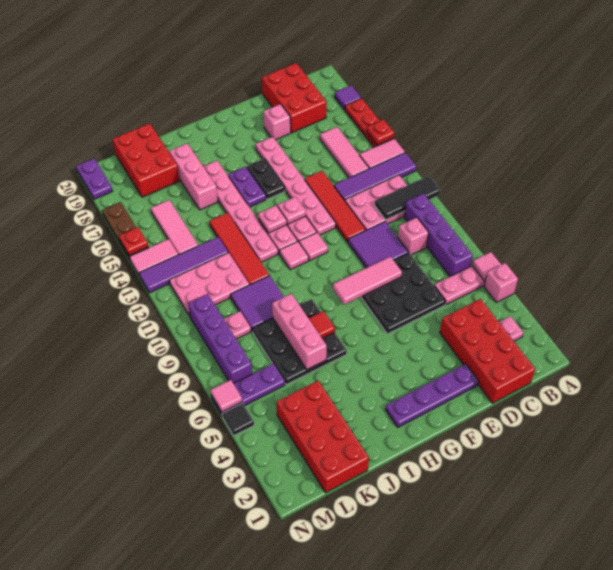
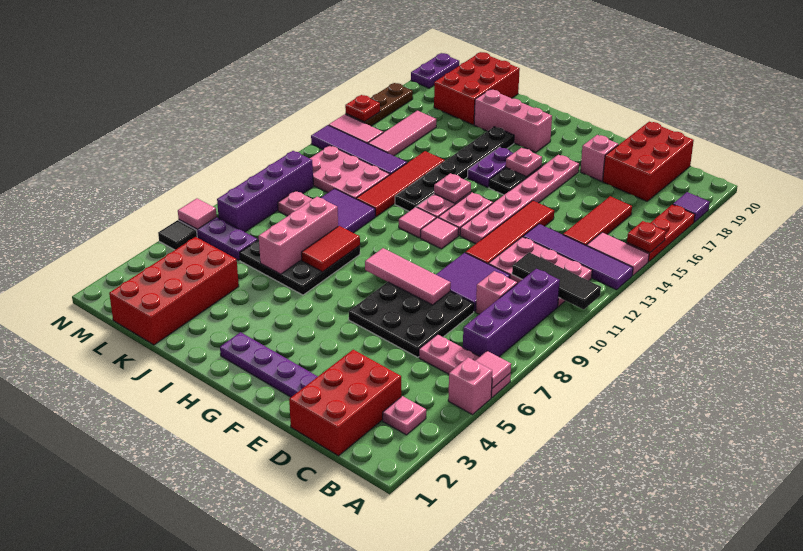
red 2x4 brick [440,299,535,403] -> red 2x3 brick [289,350,401,456]
pink 1x3 tile [320,127,369,178] -> red 1x3 tile [563,196,632,246]
pink 1x1 plate [277,197,306,224] -> pink 1x1 plate moved to [506,148,542,177]
red 1x1 tile [309,311,335,338] -> red 1x2 tile [301,226,360,272]
pink 1x6 plate [203,161,278,262] -> black 1x6 plate [395,127,514,211]
pink 1x3 brick [169,143,218,210] -> pink 1x3 brick turned to [474,89,552,152]

